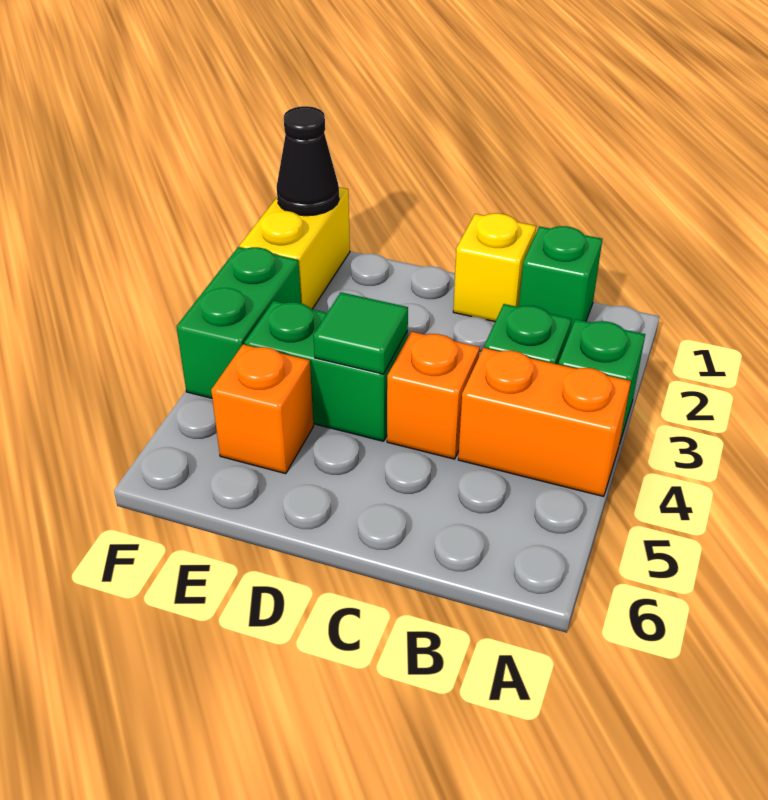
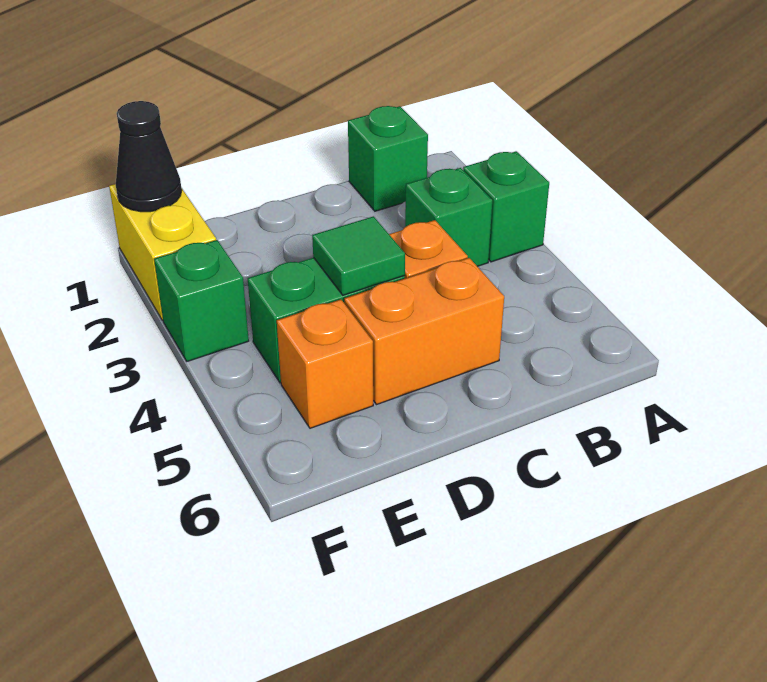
orange 1x2 brick [458,348,631,496] -> orange 1x2 brick moved to [344,258,504,405]
yellow 1x1 brick [453,213,536,322] -> none
green 1x2 brick [177,247,301,398] -> green 1x1 brick [154,240,249,361]

